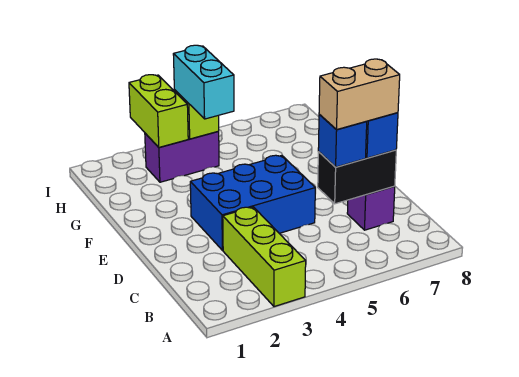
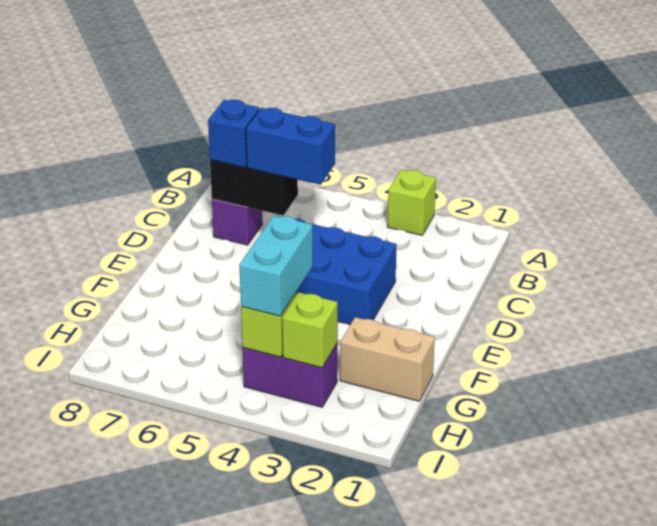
lime 1x3 brick [223,207,306,307] -> lime 1x1 brick [387,170,436,235]
blue 1x1 brick [318,115,367,167] -> blue 1x2 brick [246,108,335,185]
tan 1x2 brick [319,59,400,130] -> tan 1x2 brick moved to [340,317,435,401]
lime 1x2 brick [129,75,188,147] -> lime 1x1 brick [282,292,338,368]

